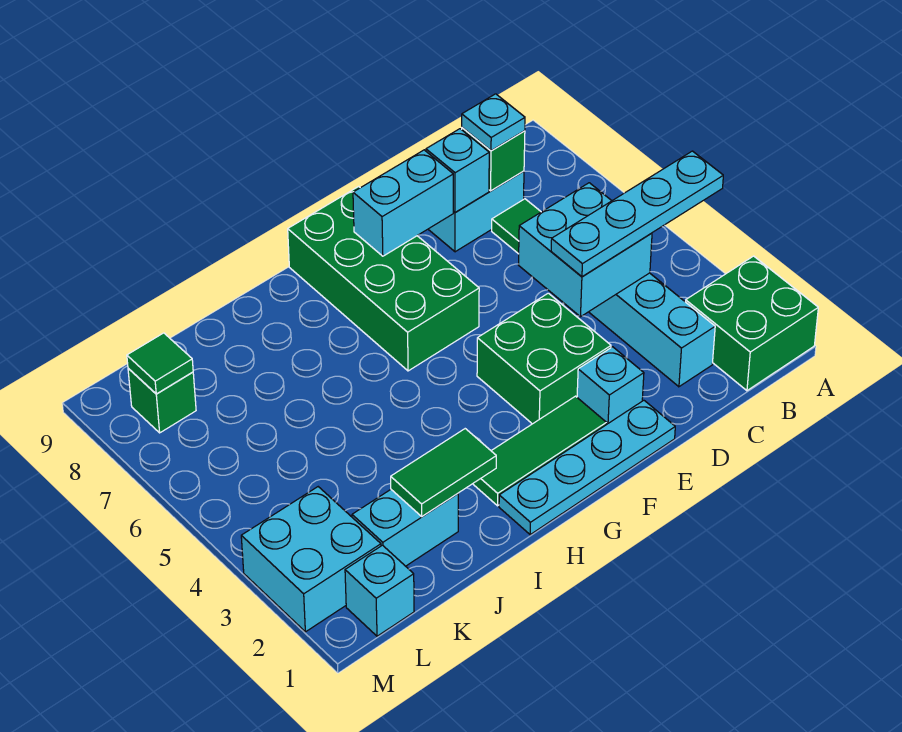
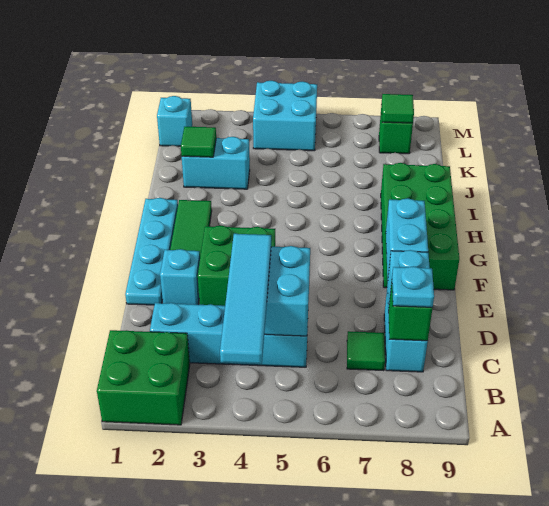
cyan 1x4 plate [551,151,723,277] -> cyan 1x4 tile [220,234,271,364]
green 2x4 brick [288,186,479,371] -> green 2x4 brick turned to [381,163,459,290]
green 1x2 tile [391,429,496,516] -> green 1x1 tile [181,127,216,157]
cyan 1x2 brick [352,490,458,566] -> cyan 1x2 brick turned to [182,137,250,189]
cyan 2x2 brick [241,487,381,632] -> cyan 2x2 brick moved to [253,81,317,151]

